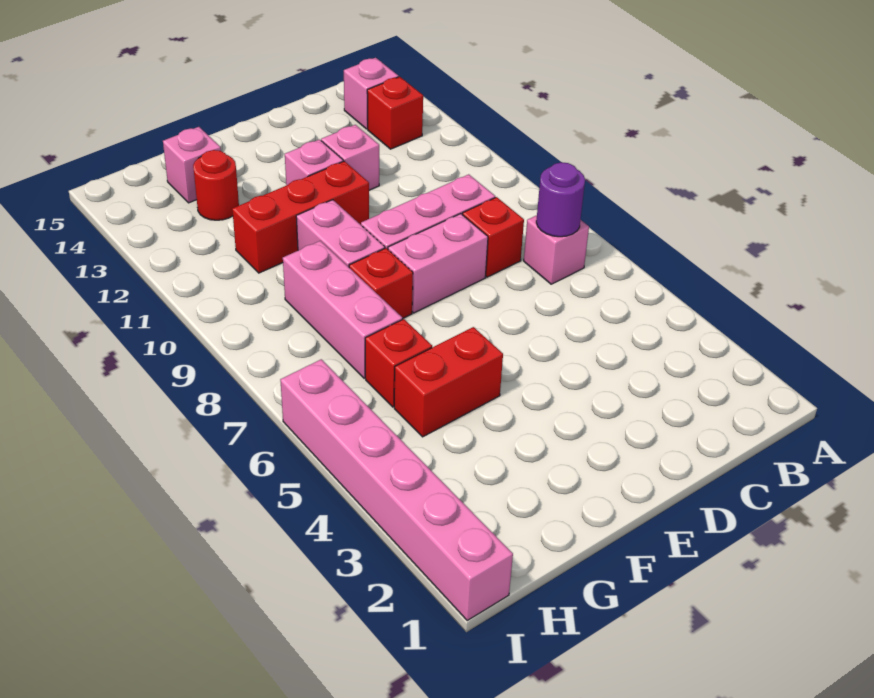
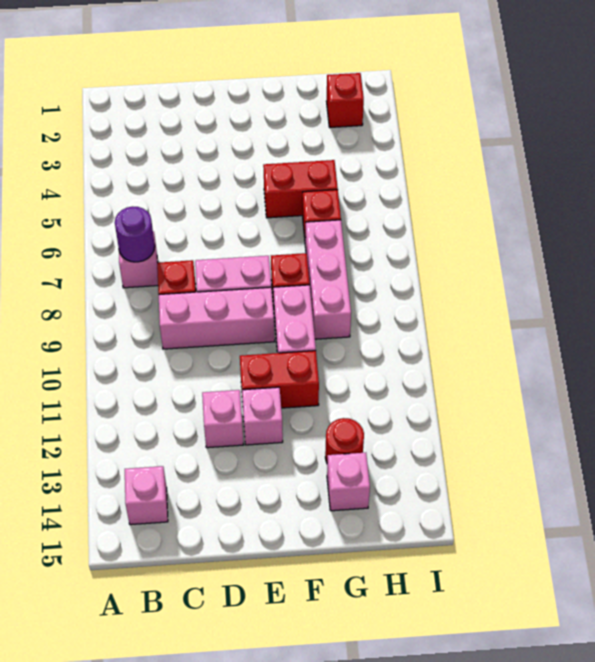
red 1x1 brick [367,77,423,149] -> red 1x1 brick moved to [326,73,364,127]
red 1x3 brick [232,161,369,273] -> red 1x2 brick [240,351,319,408]
pink 1x6 brick [280,359,513,620] -> none

